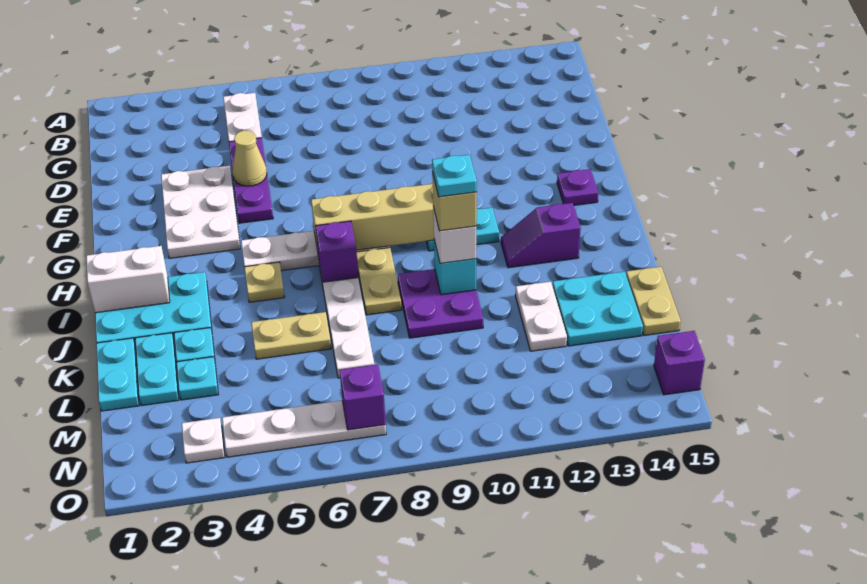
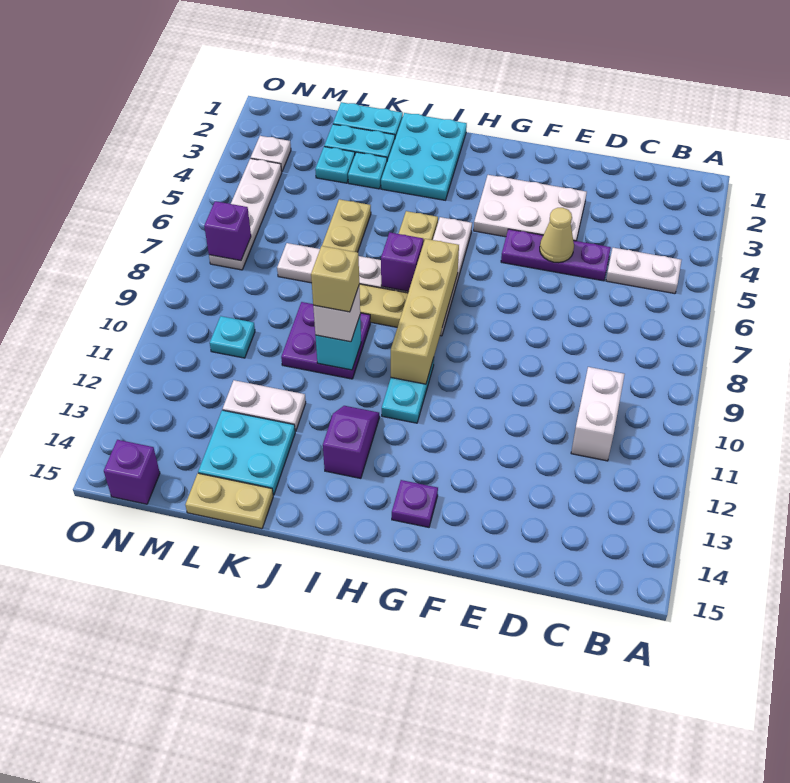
white 1x2 brick [86,246,170,313] -> white 1x2 brick moved to [571,367,625,461]
cyan 1x1 plate [432,155,477,197] -> cyan 1x1 plate moved to [210,316,255,358]

